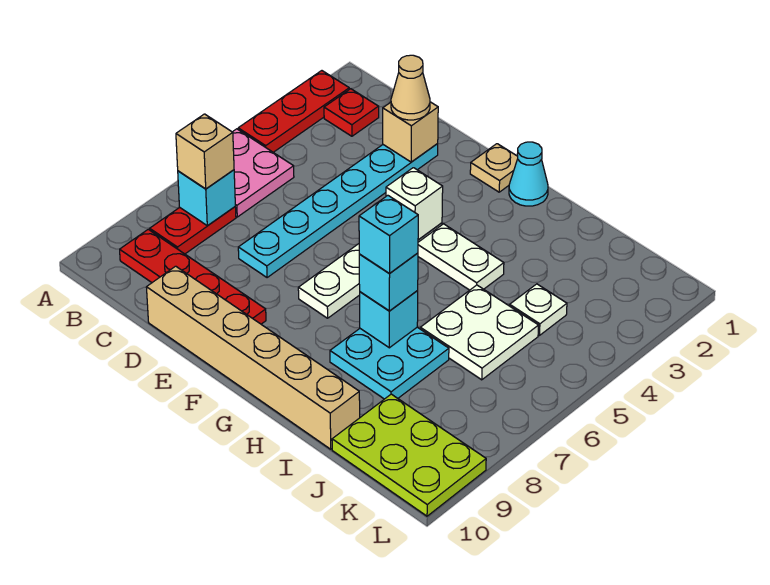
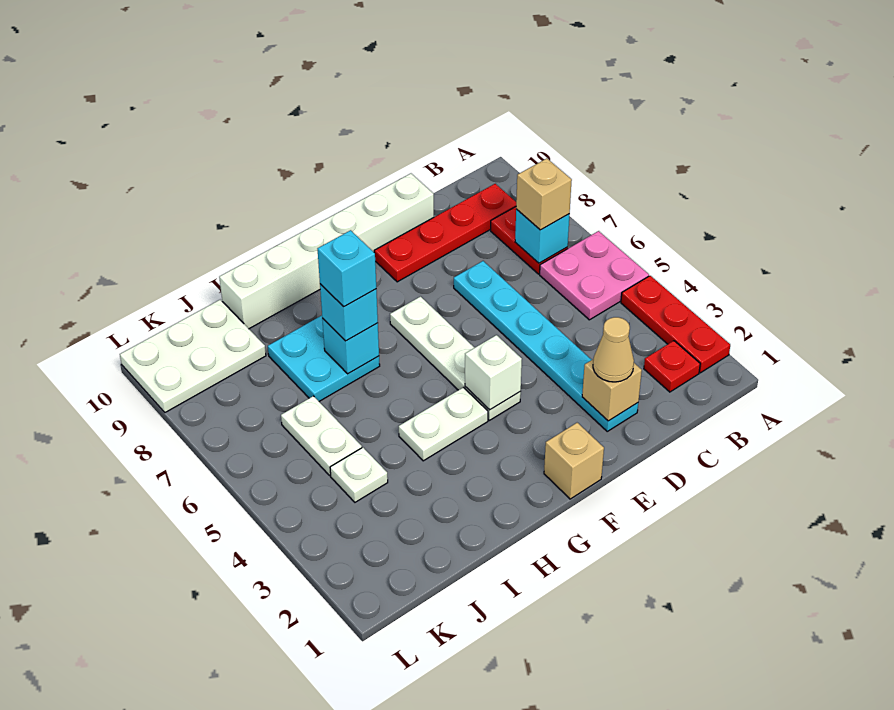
tan 1x6 brick [146,266,360,449] -> white 1x6 brick [219,174,434,329]
tan 1x1 plate [470,144,518,192] -> tan 1x1 brick [544,423,604,499]
cyan 1x1 cone [509,142,548,206] -> none
white 2x2 plate [420,285,539,380] -> white 1x2 plate [281,396,362,475]
lime 2x3 plate [332,394,486,516] -> white 2x3 plate [120,300,266,412]

